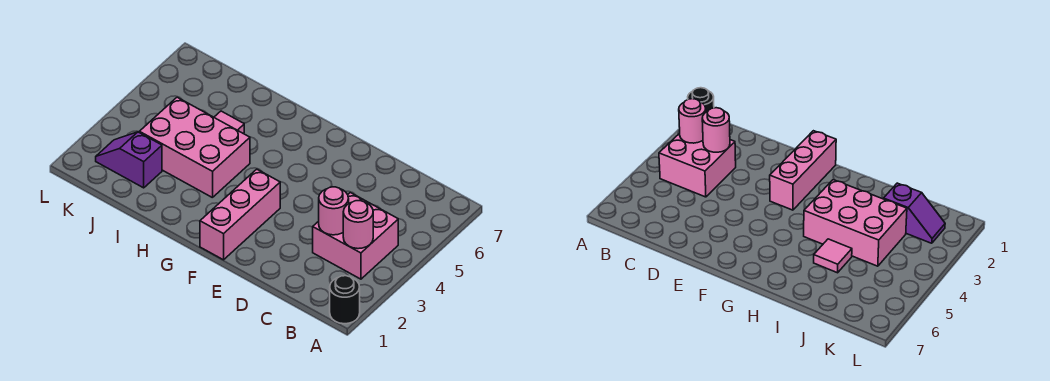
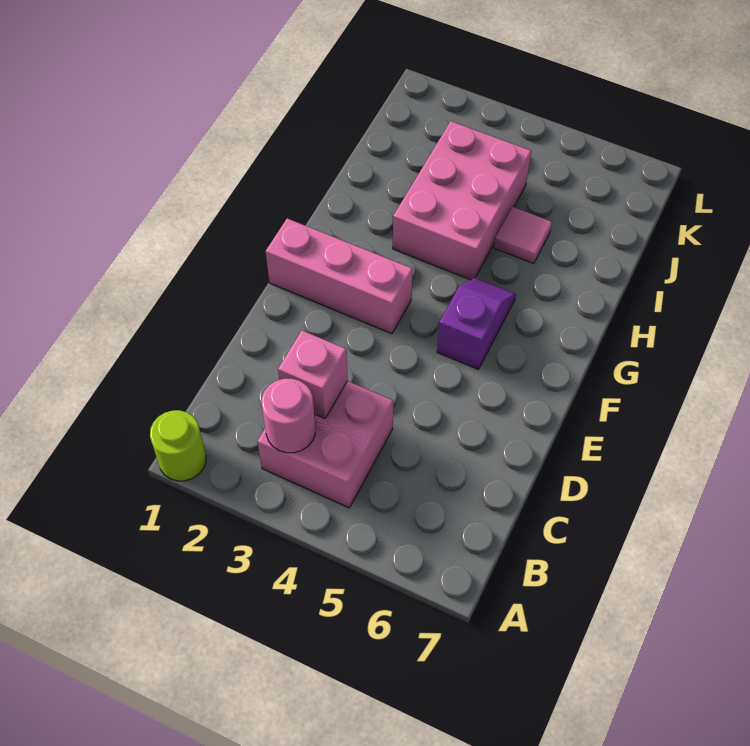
black 1x1 round brick [330,276,360,324] -> lime 1x1 round brick [150,410,206,481]
pink 1x1 round brick [319,187,349,235] -> pink 1x1 brick [278,331,348,418]
purple 1x2 slope [96,132,162,188] -> purple 1x2 slope moved to [437,278,516,369]

